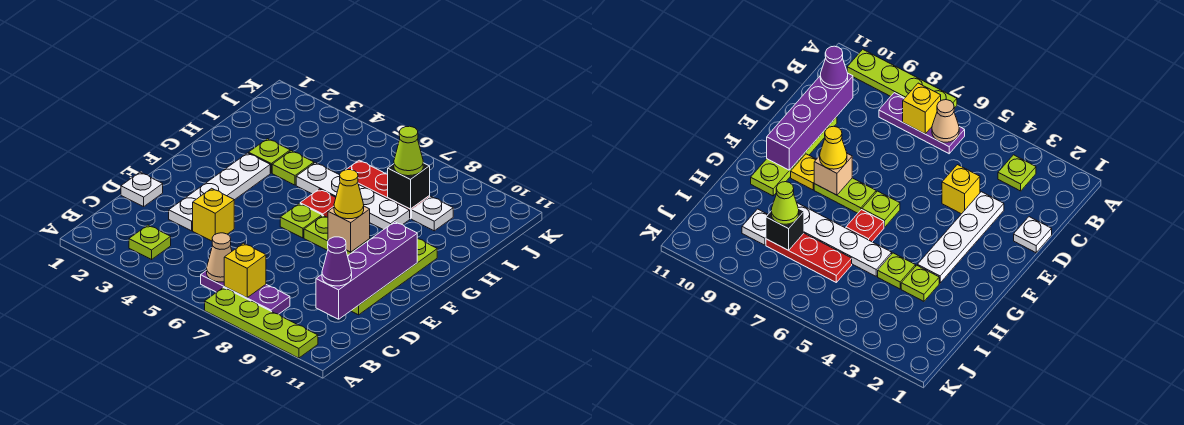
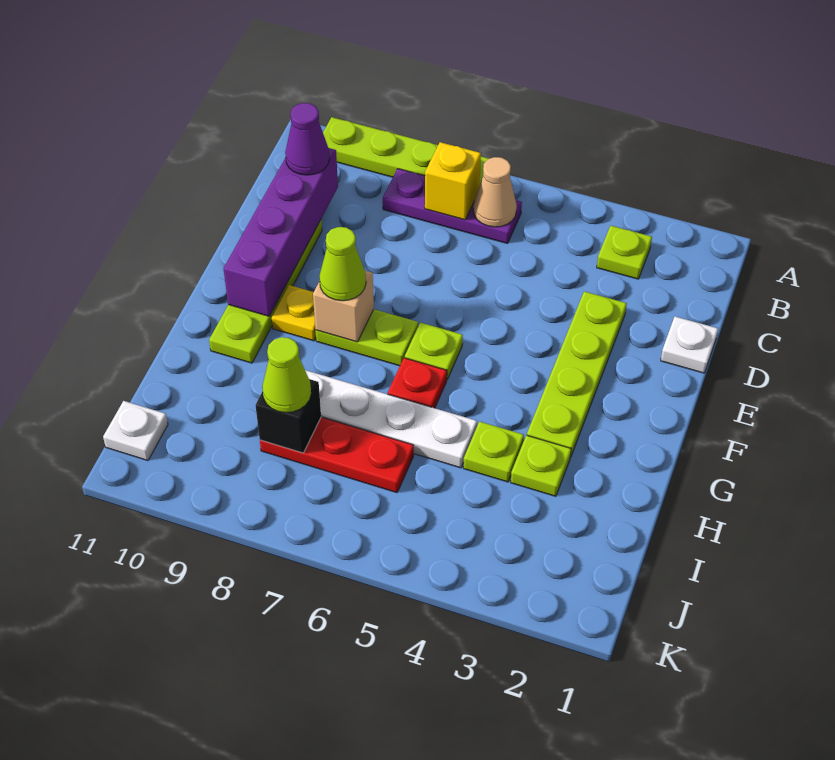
white 1x4 plate [169,153,270,231] -> lime 1x4 plate [527,291,627,457]
yellow 1x1 brick [193,188,234,241] -> none
yellow 1x1 cone [334,170,364,219] -> lime 1x1 cone [319,227,366,301]
white 1x1 plate [412,196,453,231] -> white 1x1 plate moved to [103,401,168,461]

